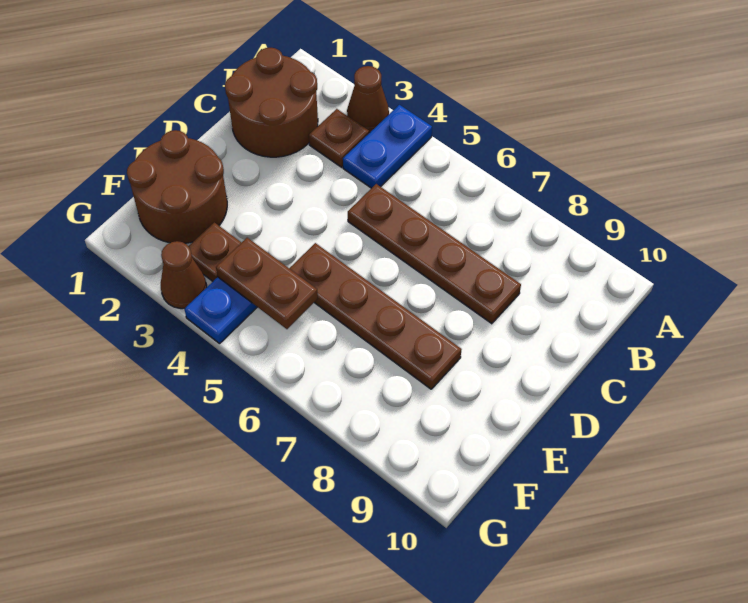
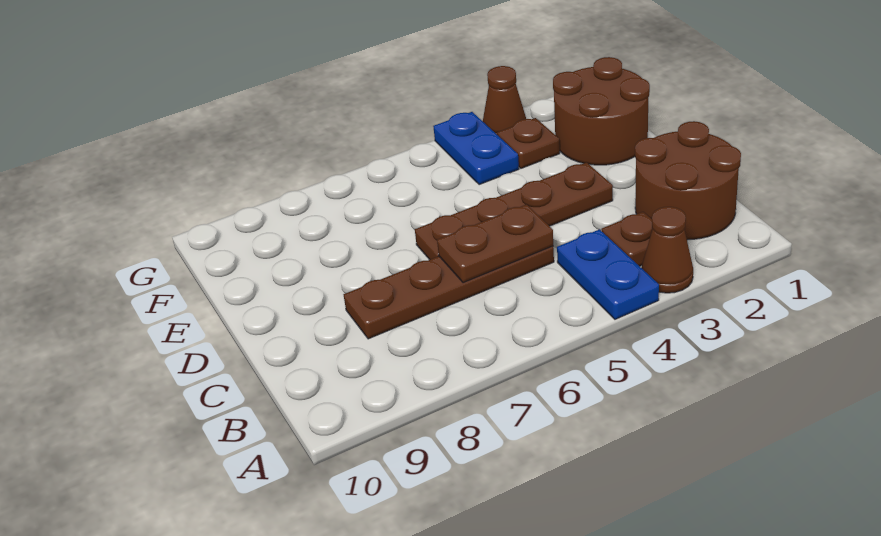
brown 1x4 plate [289,243,462,389] -> brown 1x4 plate moved to [415,162,613,260]
brown 1x2 plate [216,238,318,329] -> brown 1x2 plate moved to [437,204,553,283]

